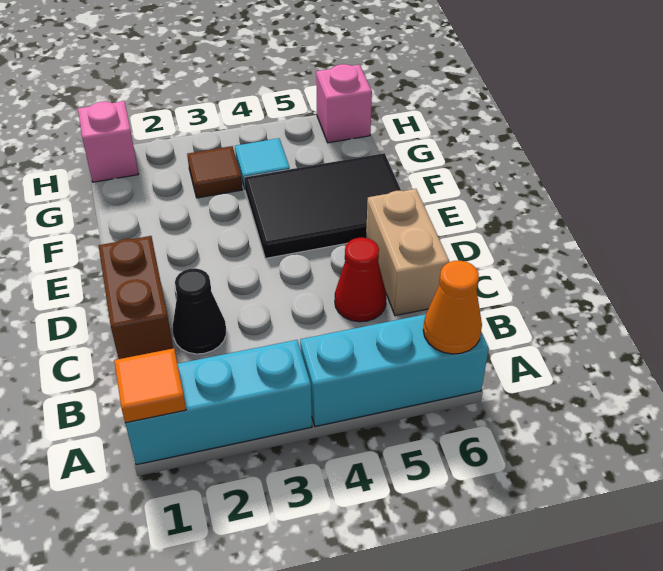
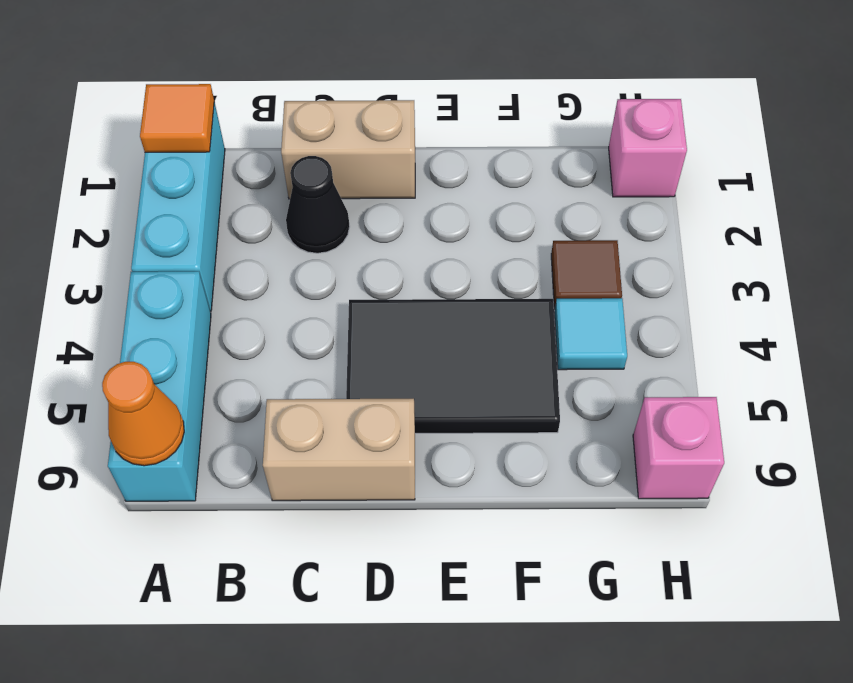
brown 1x2 brick [98,236,173,359] -> tan 1x2 brick [281,100,415,199]
red 1x1 cone [335,238,386,322] -> none
black 2x3 tile [244,153,401,258] -> black 2x3 tile turned to [346,299,560,433]

